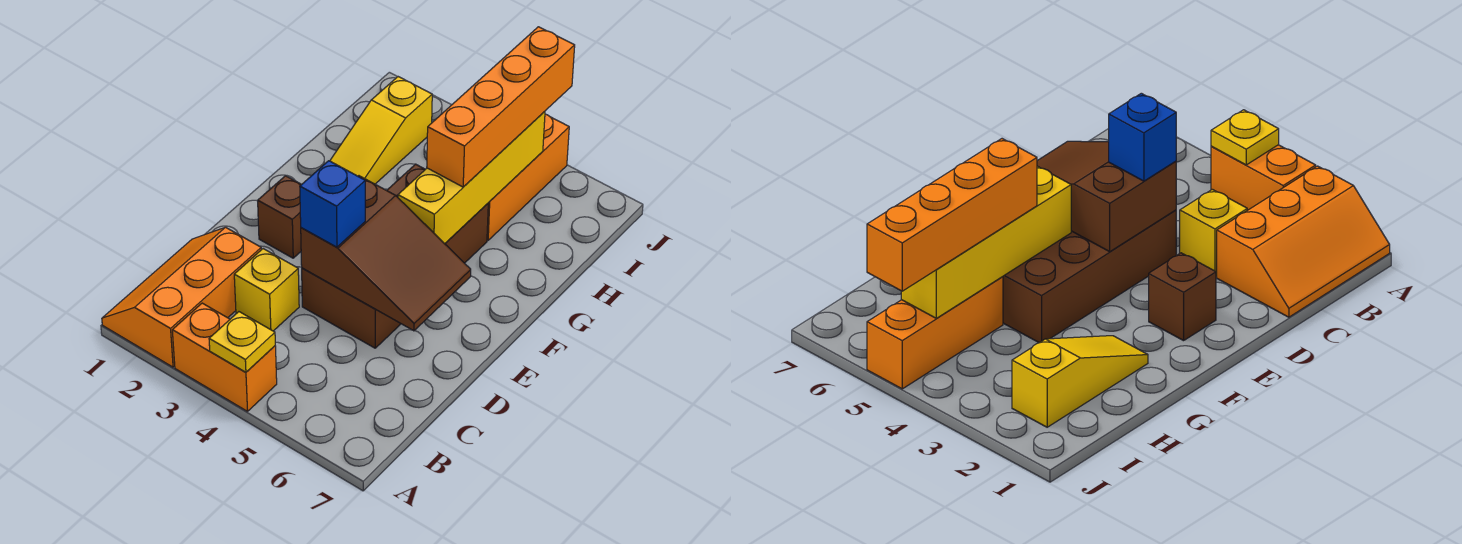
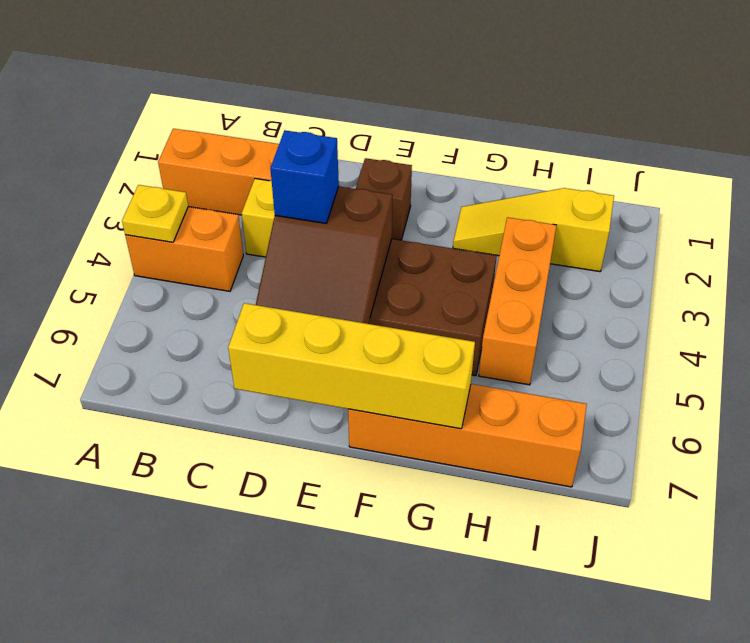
orange 1x2 brick [172,303,277,411] -> orange 1x2 brick turned to [125,207,243,291]
yellow 1x4 brick [398,112,545,244] -> yellow 1x4 brick moved to [228,303,475,429]
orange 1x4 brick [427,27,575,187] -> orange 1x4 brick moved to [348,384,587,487]
orange 1x3 brick [487,114,569,240] -> orange 1x3 brick turned to [479,217,557,385]

